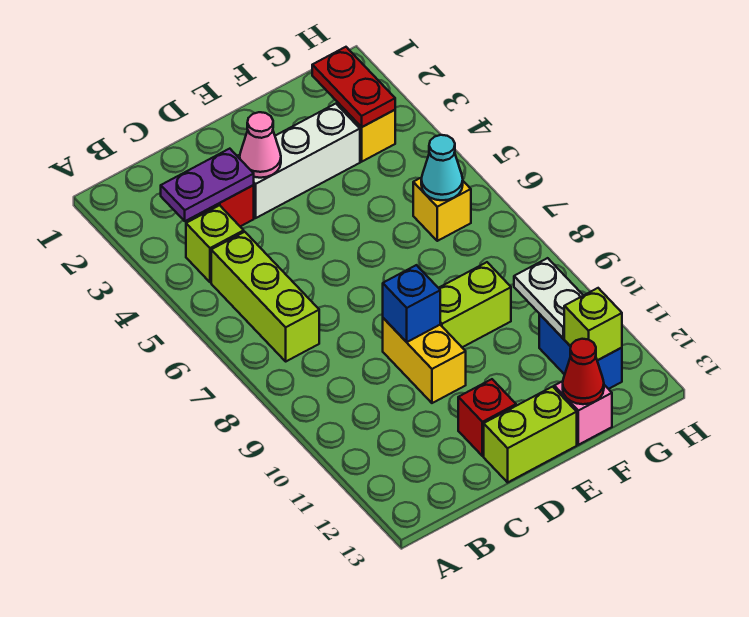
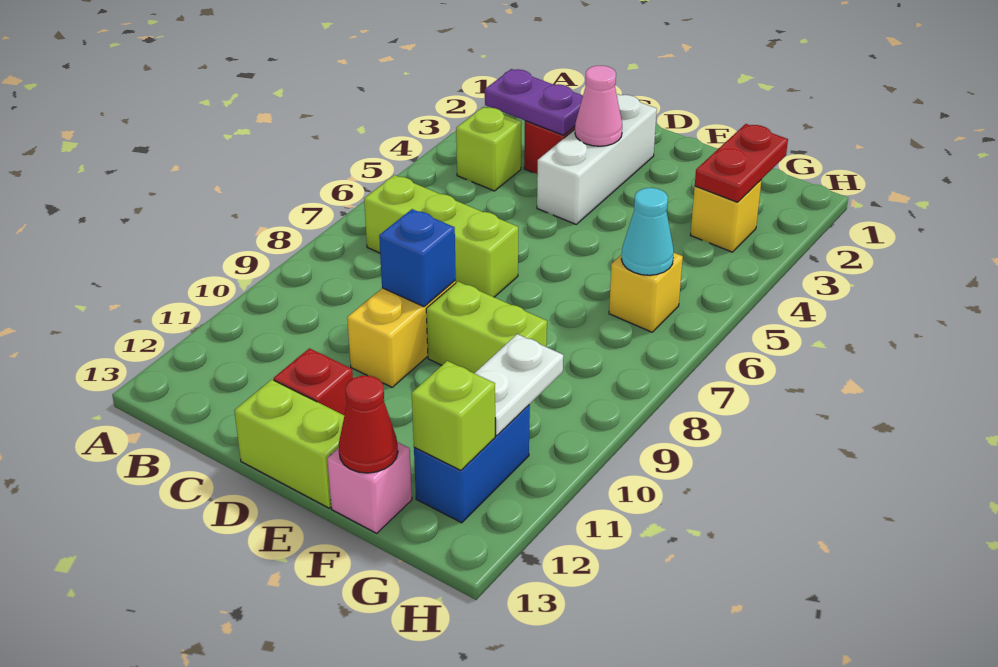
lime 1x3 brick [211,232,319,361] -> lime 1x3 brick turned to [364,175,518,297]
white 1x3 brick [238,104,360,218] -> white 1x3 brick turned to [537,94,657,224]

